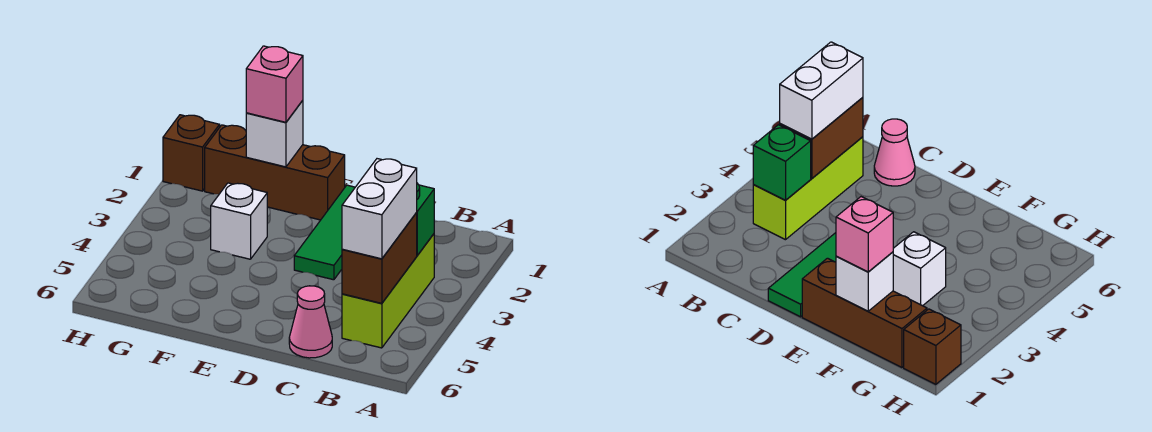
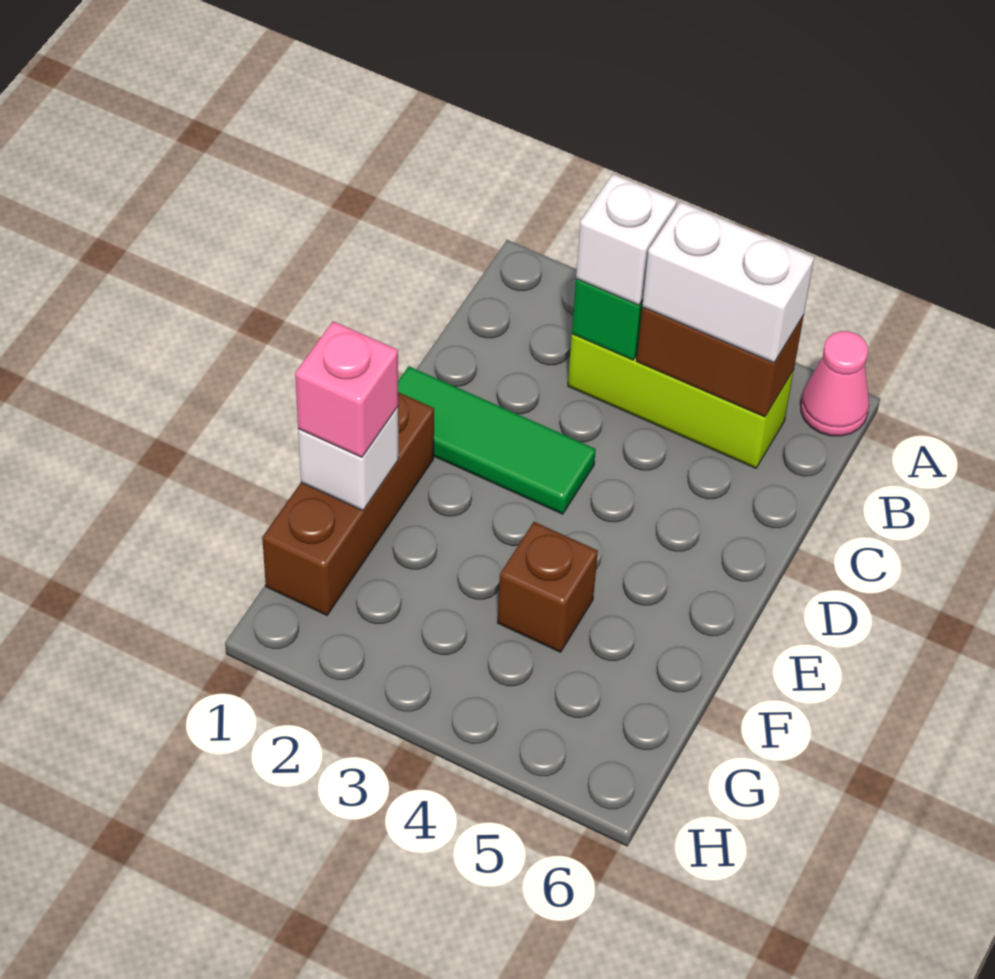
pink 1x1 cone [289,286,332,358] -> pink 1x1 cone moved to [800,331,869,436]
white 1x1 brick [211,183,267,259] -> white 1x1 brick moved to [576,174,677,305]
brown 1x1 brick [163,115,220,191] -> brown 1x1 brick moved to [498,522,598,652]

